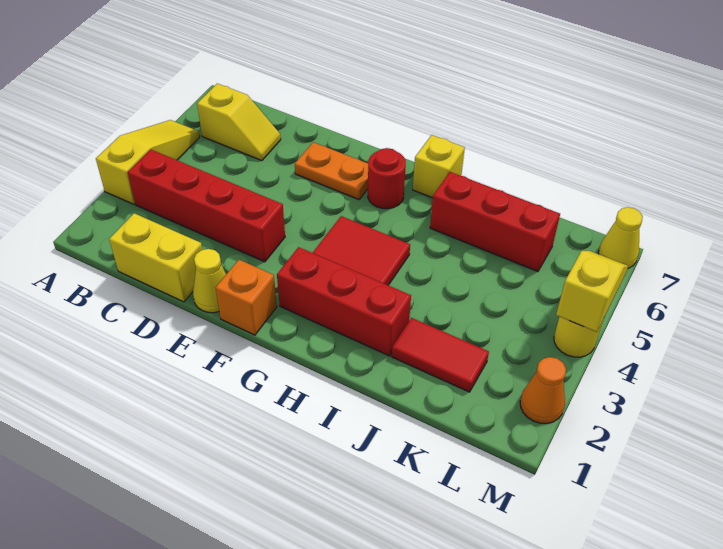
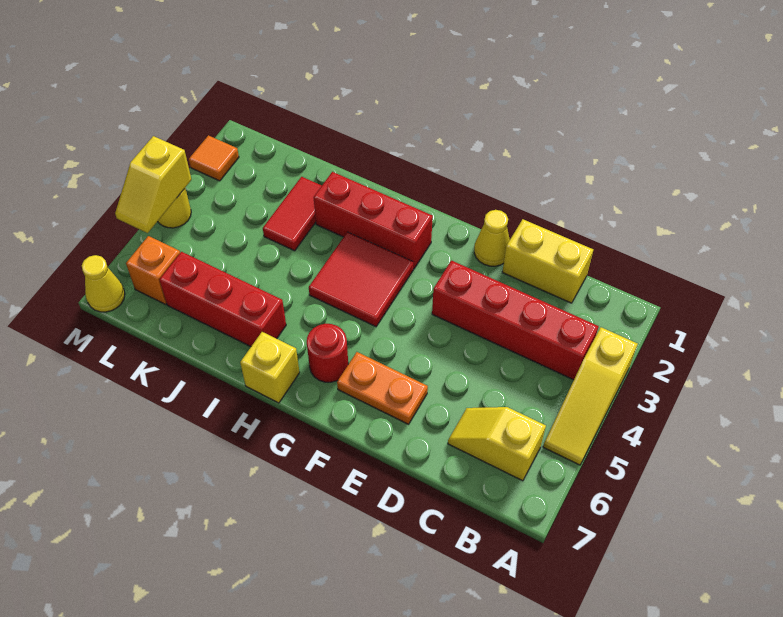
orange 1x1 brick [216,260,277,335] -> orange 1x1 brick moved to [126,236,180,304]
red 1x2 tile [392,318,489,392] -> red 1x2 tile turned to [263,177,322,251]
orange 1x1 cone [520,357,566,423] -> orange 1x1 tile [189,135,239,181]

